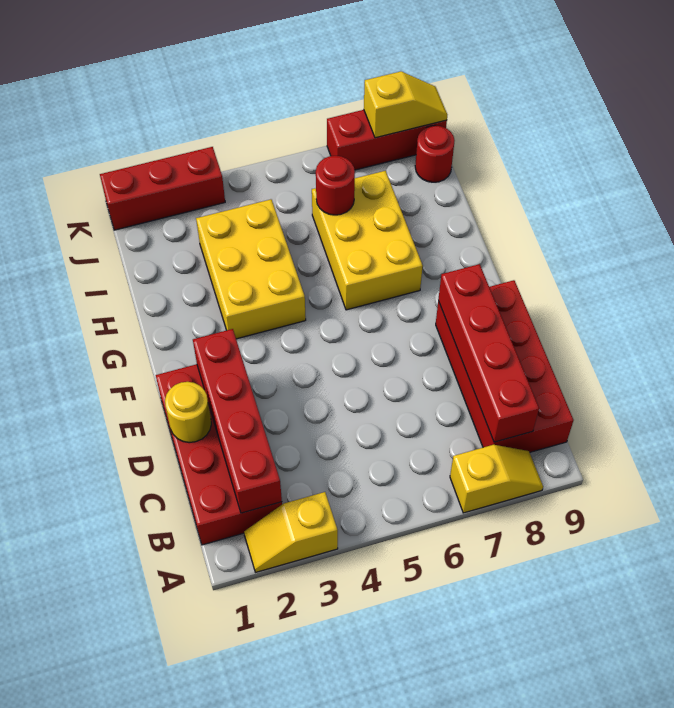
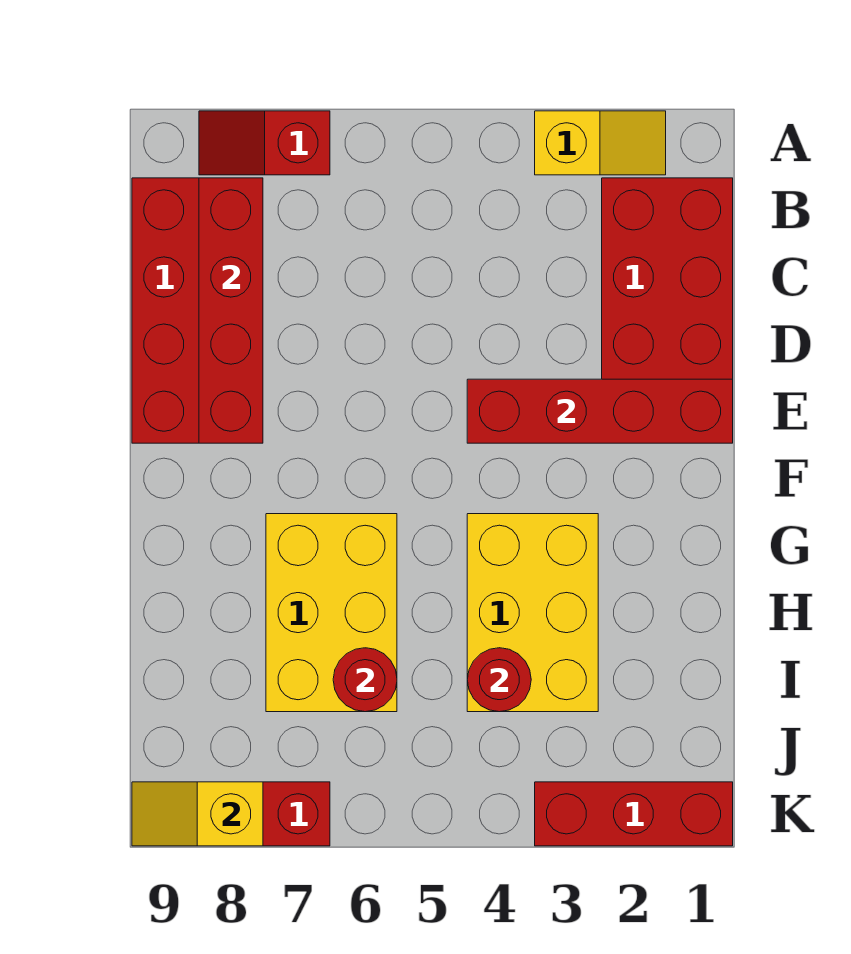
yellow 1x2 slope [450,445,543,513] -> red 1x2 slope [199,111,330,175]
red 1x4 brick [193,329,282,513] -> red 1x4 brick turned to [467,379,733,443]
yellow 1x1 round brick [165,382,211,443] -> none
red 1x1 round brick [415,125,455,182] -> red 1x1 round brick moved to [467,648,531,712]

